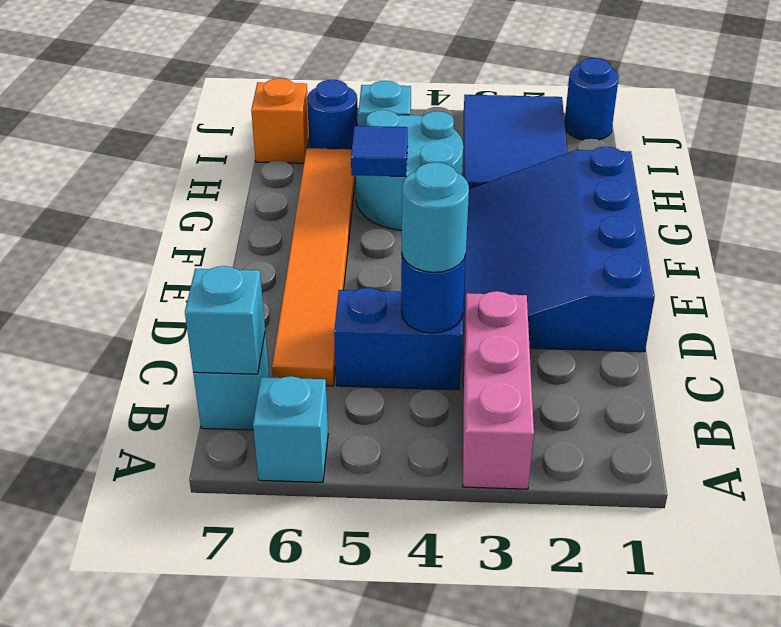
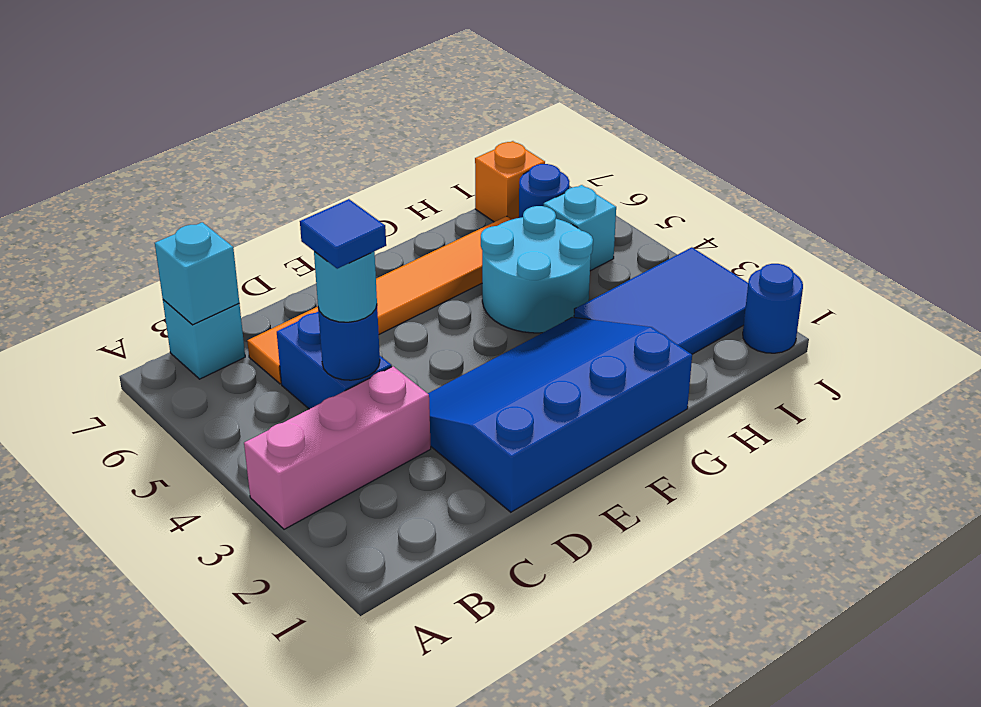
cyan 1x1 brick [253,376,328,482] -> none
blue 1x1 tile [351,126,408,177] -> blue 1x1 tile moved to [300,199,386,269]

